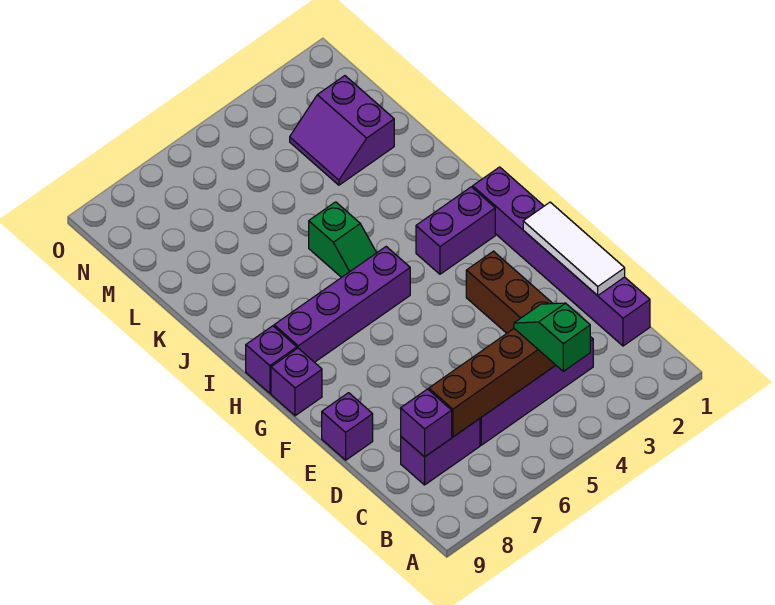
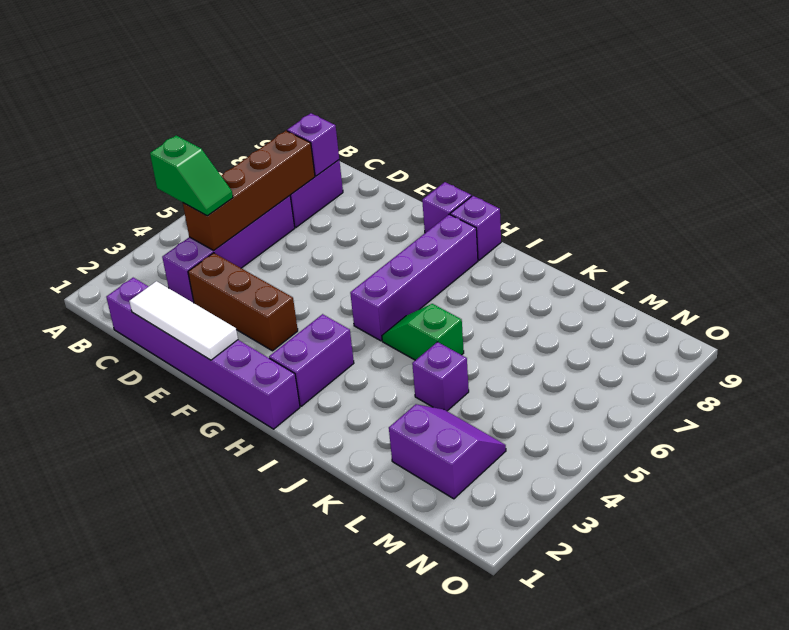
purple 1x1 brick [322,393,373,460] -> purple 1x1 brick moved to [412,342,469,411]

